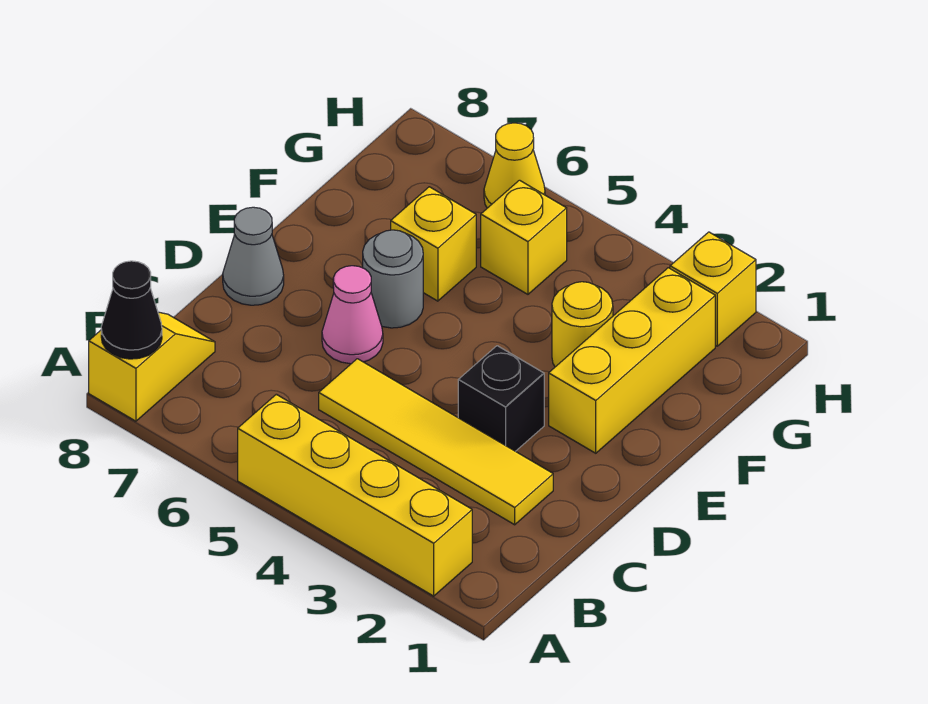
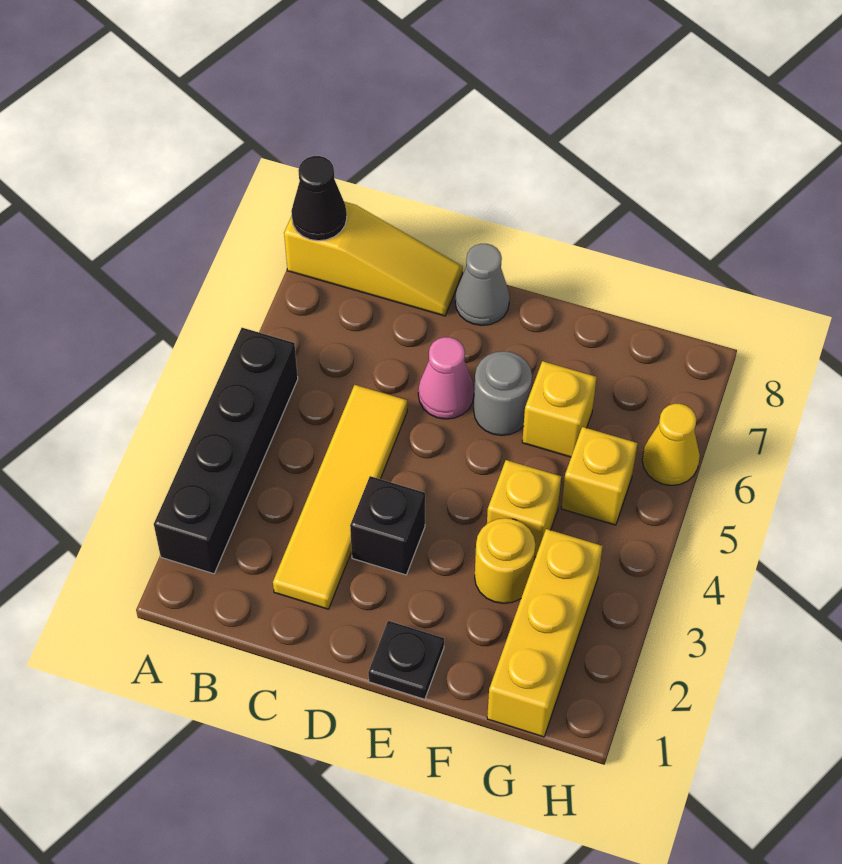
yellow 1x4 brick [238,394,472,596] -> black 1x4 brick [154,328,298,574]
yellow 1x2 slope [89,312,215,421] -> yellow 1x3 slope [284,202,463,316]
none -> black 1x1 plate [368,621,444,699]
yellow 1x3 brick [549,268,715,453] -> yellow 1x3 brick turned to [487,529,603,737]
yellow 1x1 brick [670,232,756,346] -> yellow 1x1 brick moved to [487,460,561,557]

